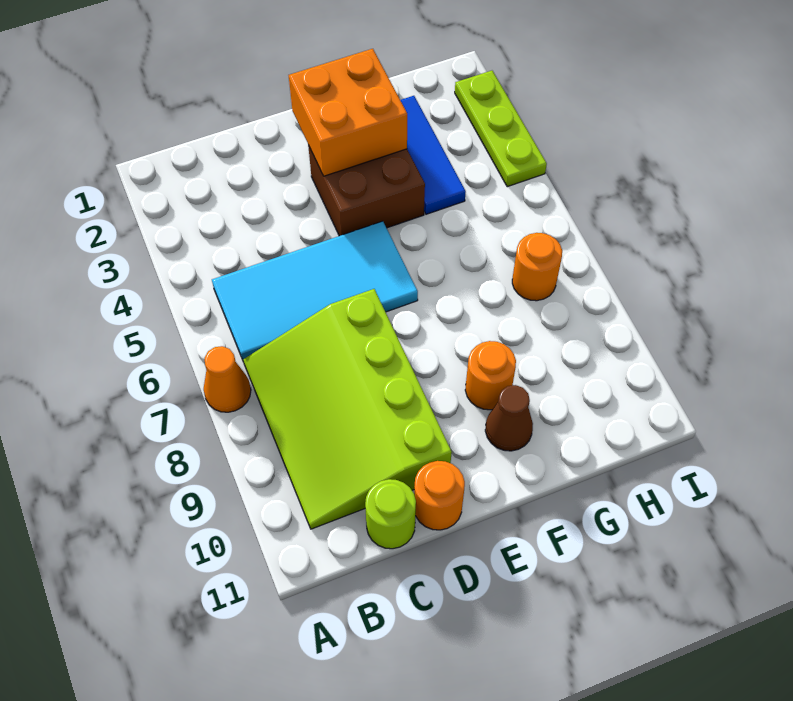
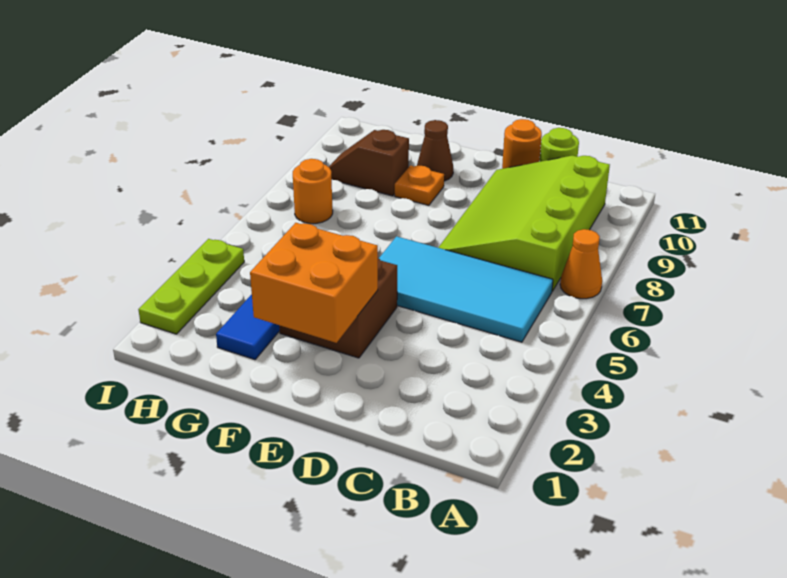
lime 3x4 slope [243,289,452,529] -> lime 3x4 slope turned to [438,156,610,291]
orange 1x1 round brick [465,341,516,410] -> orange 1x1 plate [395,165,444,205]
none -> brown 1x2 slope [329,130,409,196]

